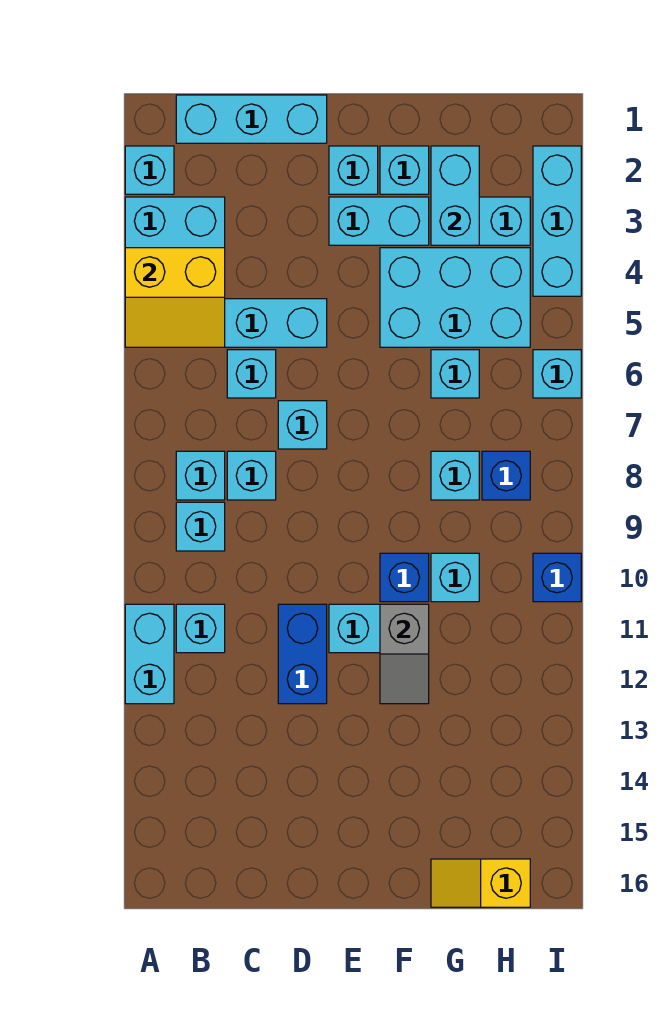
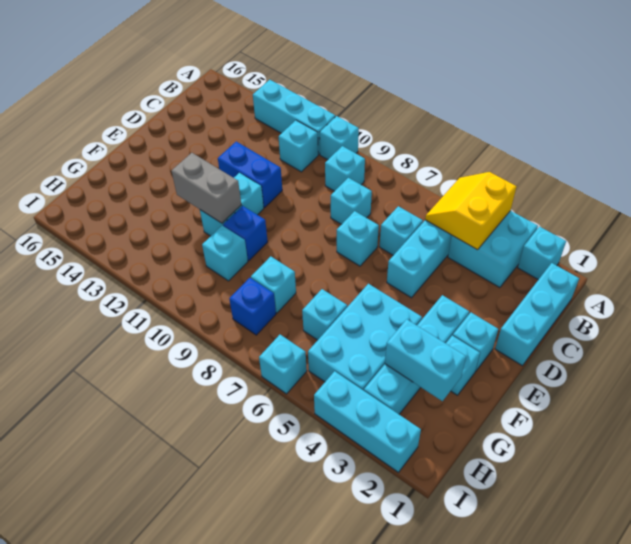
cyan 1x2 brick [125,604,174,704] -> cyan 1x3 brick [253,80,335,155]
cyan 1x1 brick [176,451,225,500] -> cyan 1x1 brick moved to [320,116,359,160]
grey 1x2 slope [380,604,429,704] -> grey 1x2 brick [172,153,241,223]
yellow 1x2 slope [431,859,530,907] -> none
blue 1x1 brick [533,553,581,602] -> none

